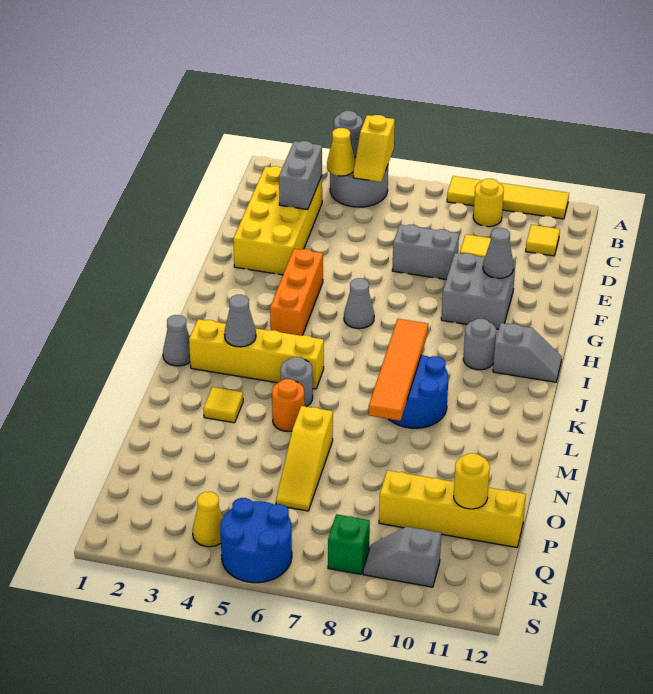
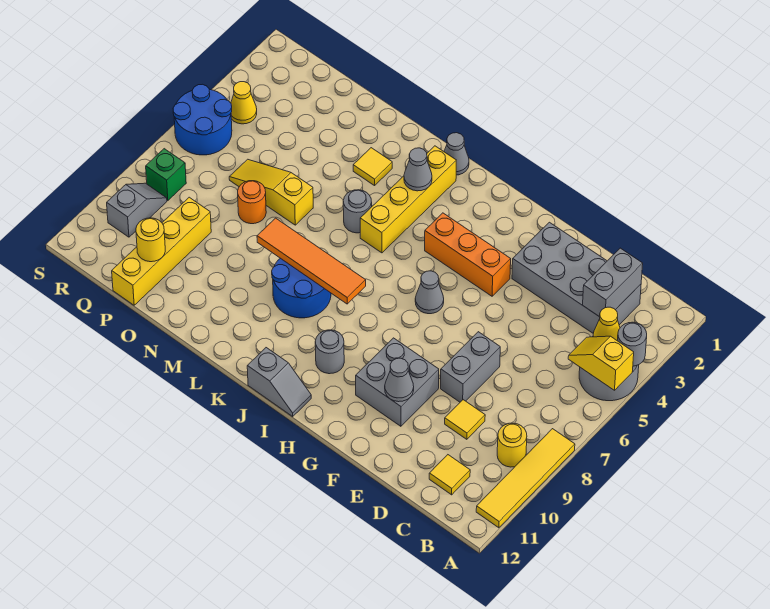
yellow 2x4 brick [233,166,322,275] -> grey 2x4 brick [512,222,641,333]
grey 1x2 brick [279,141,322,210] -> grey 1x2 brick turned to [583,248,643,317]
grey 1x2 slope [493,323,562,382] -> grey 1x2 slope turned to [247,348,311,416]
orange 1x1 round brick [272,379,304,431] -> orange 1x1 round brick moved to [238,181,266,224]

